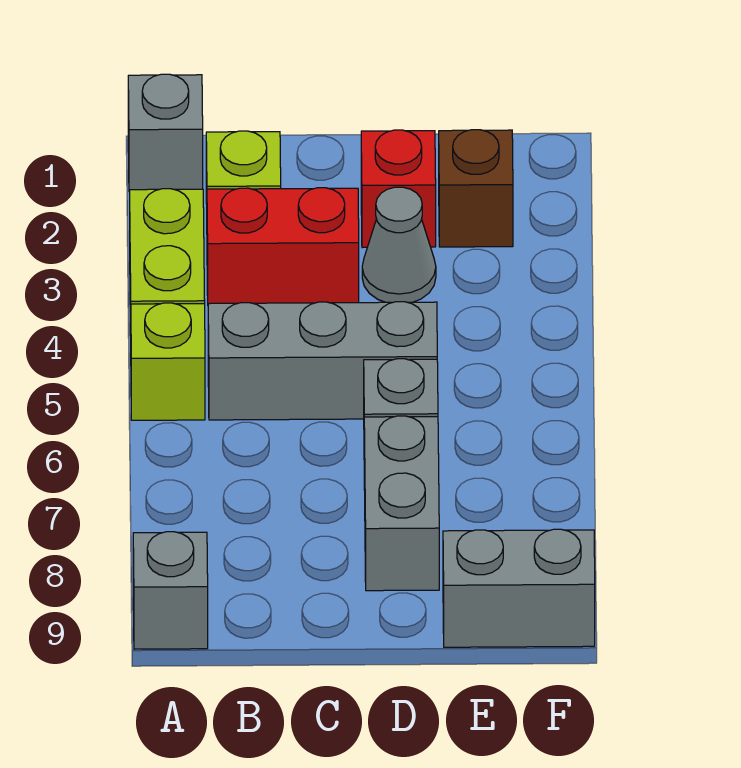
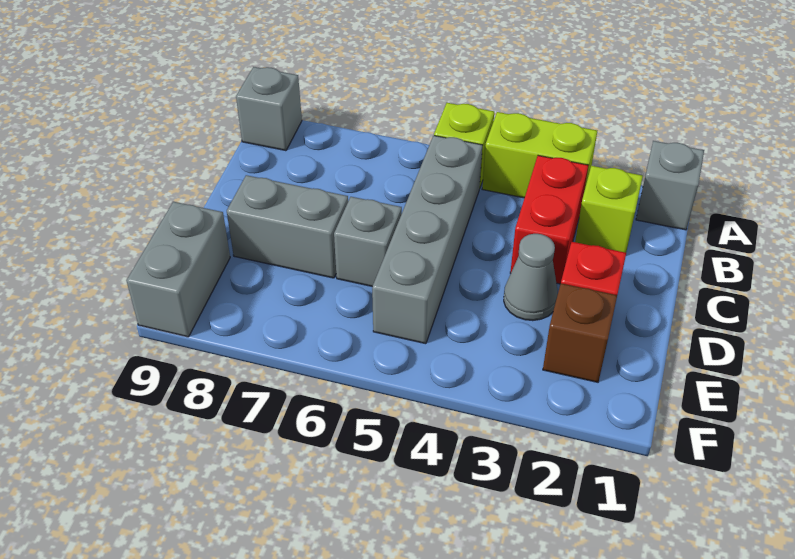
grey 1x3 brick [208,302,437,420] -> grey 1x4 brick [372,136,482,344]

